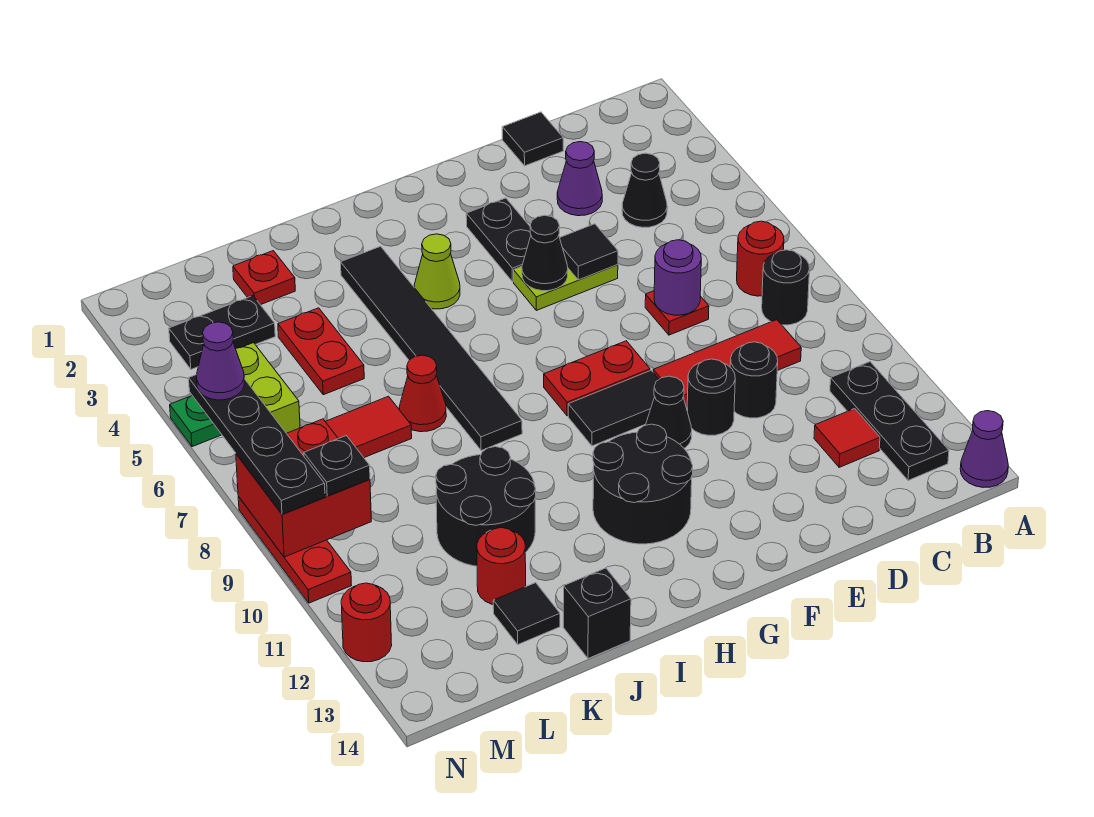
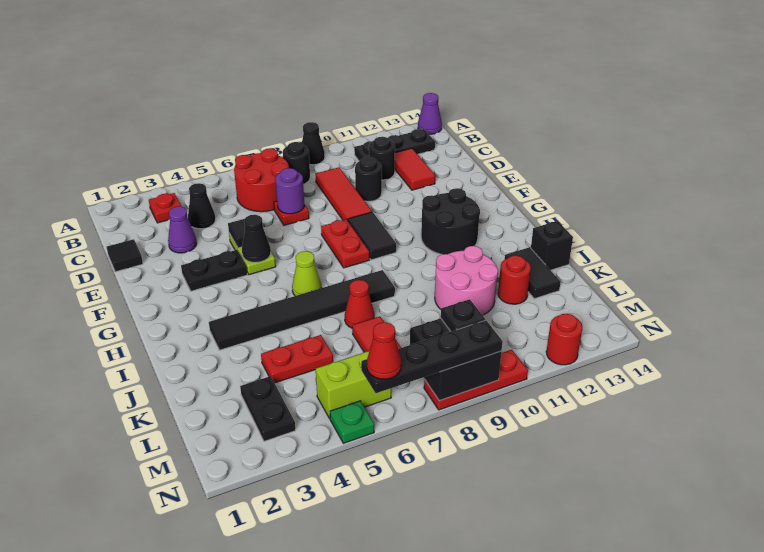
red 1x1 round brick [737,221,784,296] -> red 2x2 round brick [234,148,289,212]
red 1x1 tile [814,409,880,467] -> red 1x2 tile [395,148,435,190]
black 1x1 round brick [687,359,735,435] -> black 1x1 round brick moved to [369,137,395,180]
black 1x1 cone [646,376,692,448] -> black 1x1 cone moved to [302,122,325,165]
lime 1x1 cone [414,234,460,309] -> lime 1x1 cone moved to [292,251,322,296]
black 2x2 round brick [436,447,536,566] -> pink 2x2 round brick [435,246,498,315]
red 1x1 plate [233,251,295,305] -> red 1x1 plate moved to [149,193,181,223]
black 1x1 tile [493,583,560,644] -> black 1x2 tile [505,247,561,299]
red 2x2 brick [236,419,371,557] -> black 2x2 brick [410,318,501,401]
purple 1x1 cone [197,322,244,400] -> red 1x1 cone [367,322,401,379]

